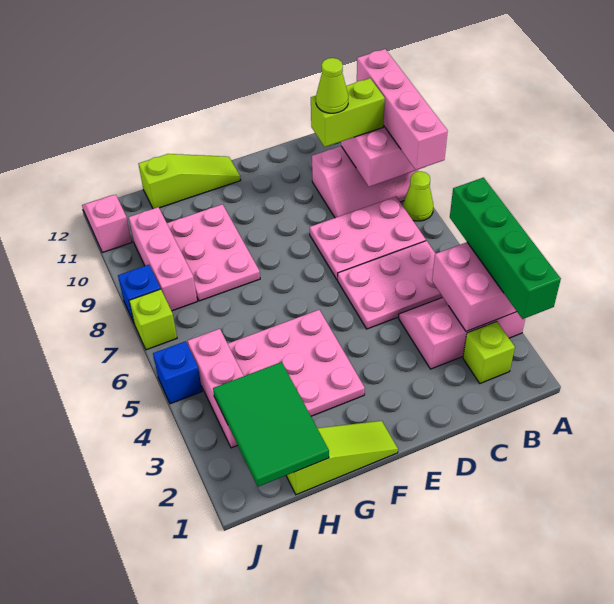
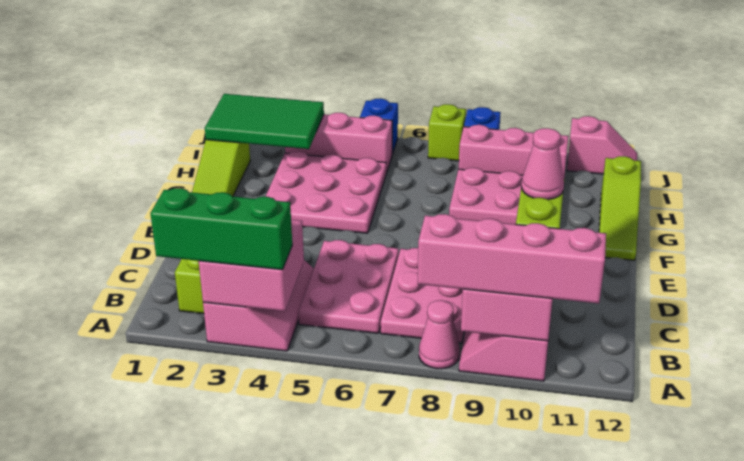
green 1x4 brick [450,178,561,319] -> green 1x3 brick [151,188,292,270]
lime 1x1 cone [403,171,433,221] -> pink 1x1 cone [419,300,460,369]
lime 1x1 cone [316,58,348,113] -> pink 1x1 cone [521,128,564,199]

